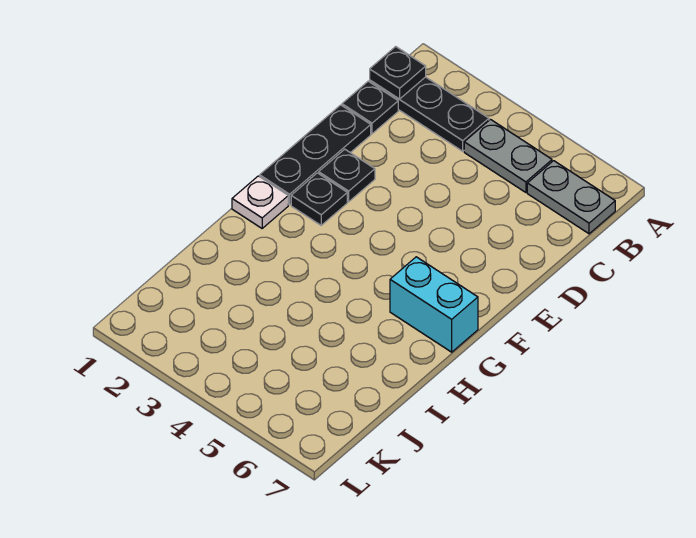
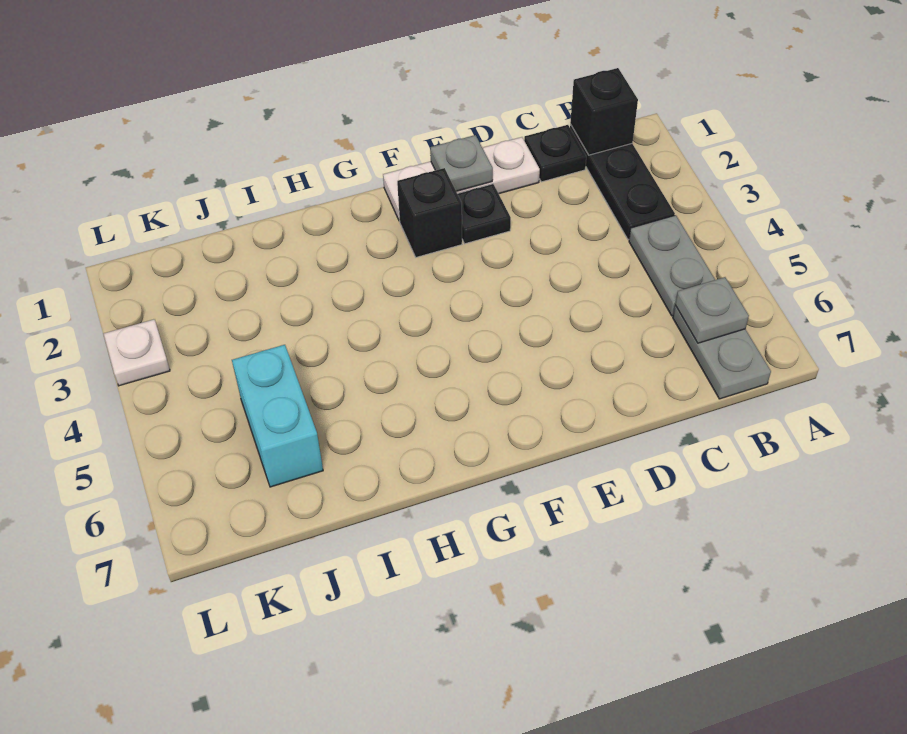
black 1x1 plate [370,47,426,99] -> black 1x1 brick [570,68,638,155]
none -> grey 1x1 plate [675,277,749,343]
black 1x3 plate [260,105,371,205] -> white 1x3 plate [383,137,540,221]
none -> grey 1x1 plate [430,135,493,192]
black 1x1 plate [291,173,347,225] -> black 1x1 brick [397,168,462,257]
white 1x1 plate [232,176,288,228] -> white 1x1 plate moved to [104,319,170,386]
cyan 1x2 brick [390,257,478,352] -> cyan 1x2 brick moved to [232,345,323,487]

